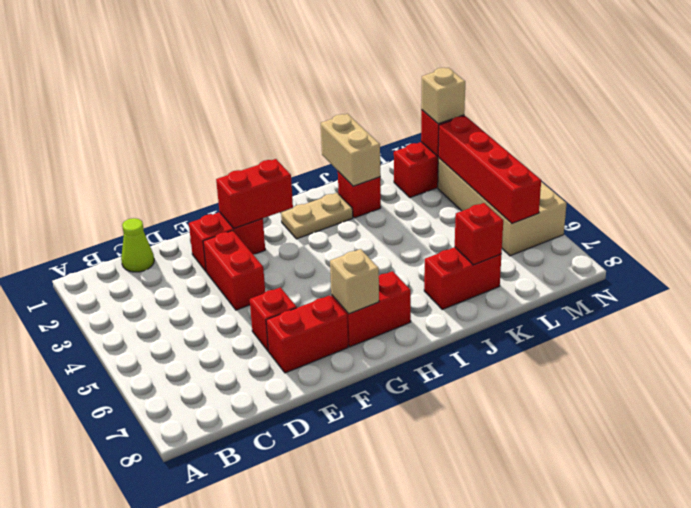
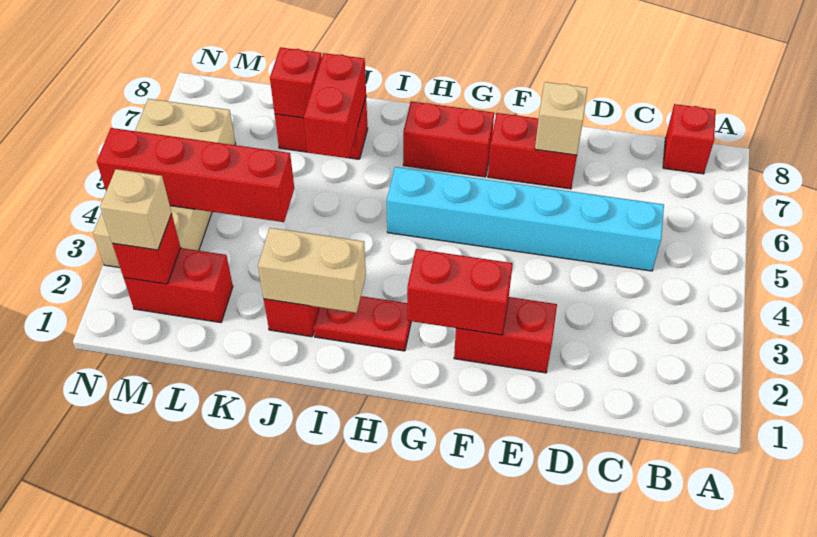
lime 1x1 cone [121,218,154,272] -> none
none -> cyan 1x6 brick [387,167,664,271]
red 1x2 brick [203,231,265,310] -> red 1x2 brick moved to [304,53,366,158]
red 1x1 brick [250,287,297,351] -> red 1x1 brick moved to [663,104,716,174]
tan 1x1 brick [330,249,379,314] -> tan 1x1 brick moved to [535,82,587,155]
tan 1x2 plate [281,193,353,239] -> red 1x2 plate [314,296,411,351]
tan 1x2 brick [321,114,380,186] -> tan 1x2 brick turned to [258,228,366,313]
red 1x4 brick [438,116,541,224] -> red 1x4 brick turned to [97,128,294,222]

